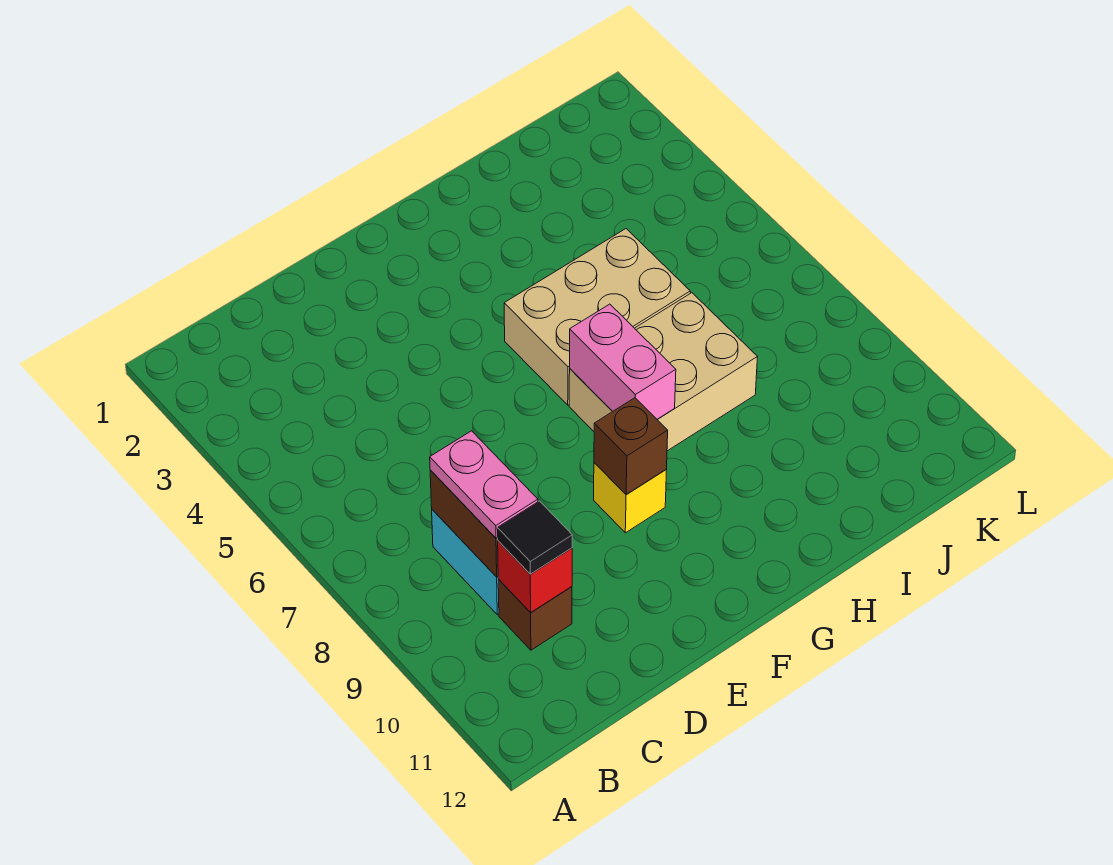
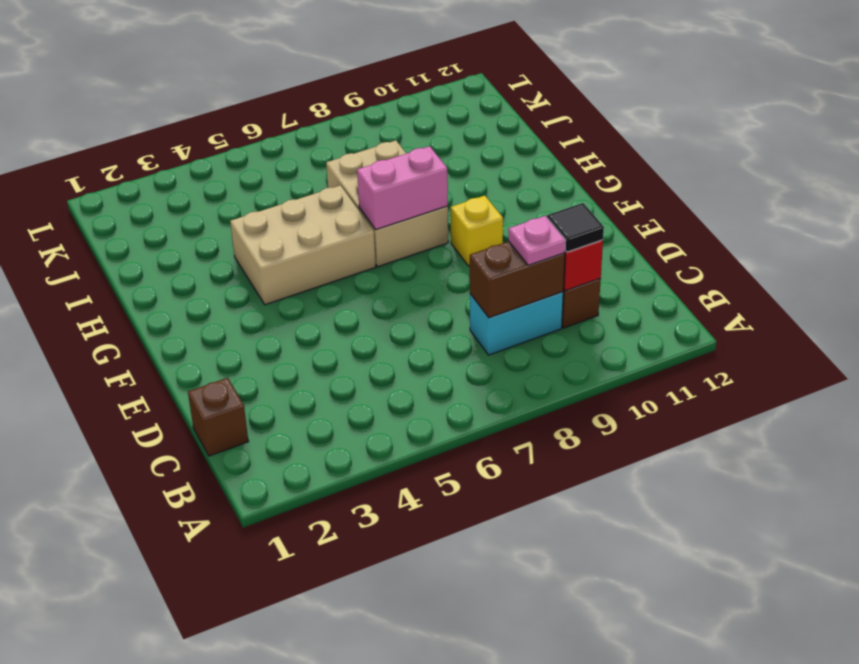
pink 1x2 plate [430,431,538,538] -> pink 1x1 plate [509,216,566,265]
brown 1x1 brick [594,398,668,495] -> brown 1x1 brick moved to [188,378,248,456]
tan 2x3 brick [504,229,690,405] -> tan 2x3 brick turned to [230,185,376,305]

